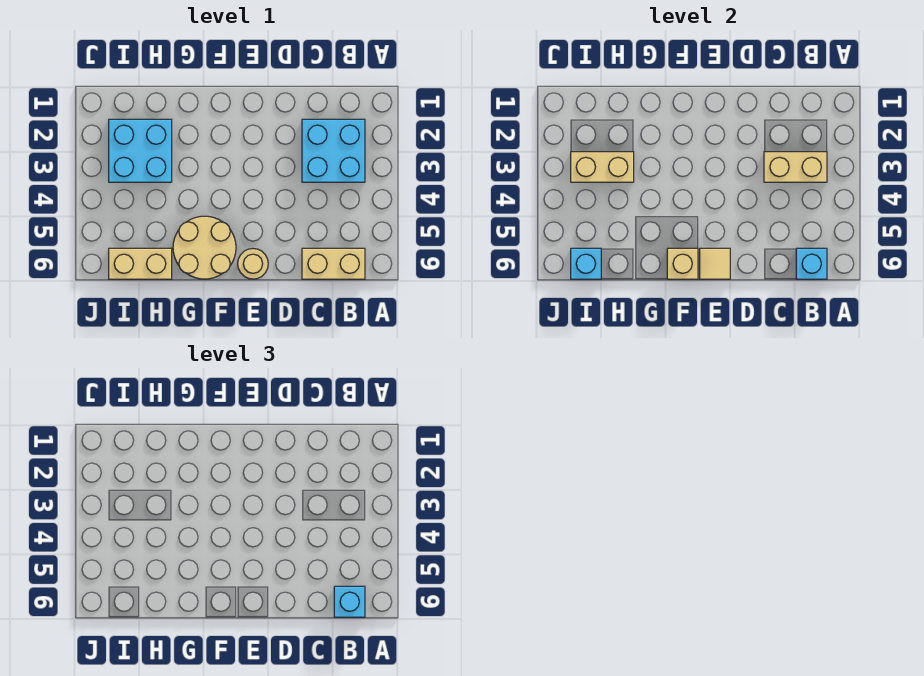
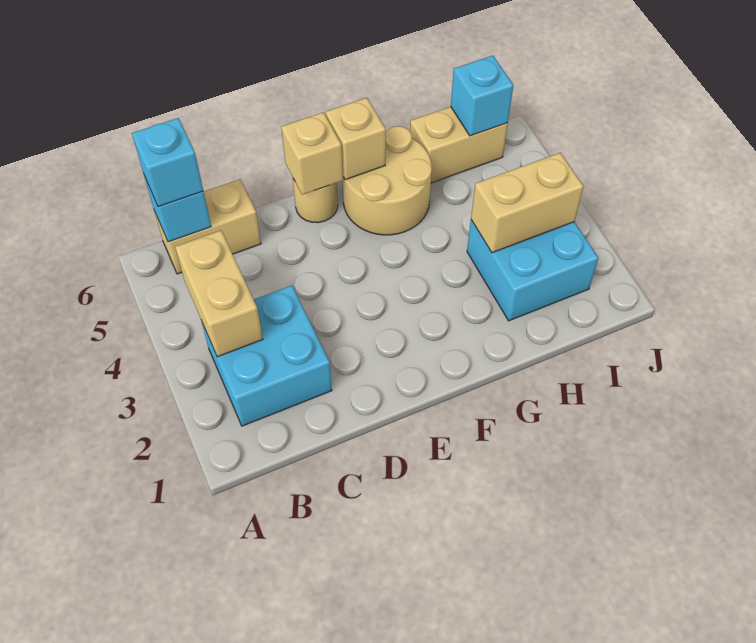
tan 1x2 brick [764,152,827,182] -> tan 1x2 brick turned to [175,231,263,357]
tan 1x1 tile [700,248,730,279] -> tan 1x1 brick [281,112,343,195]

